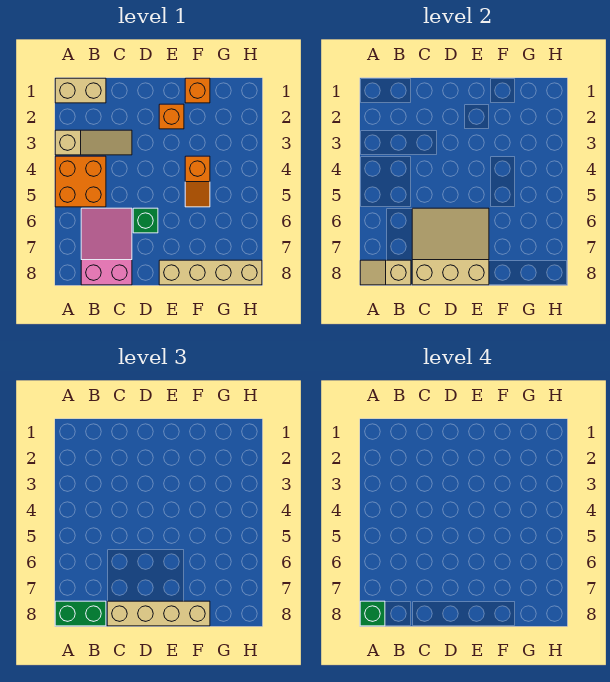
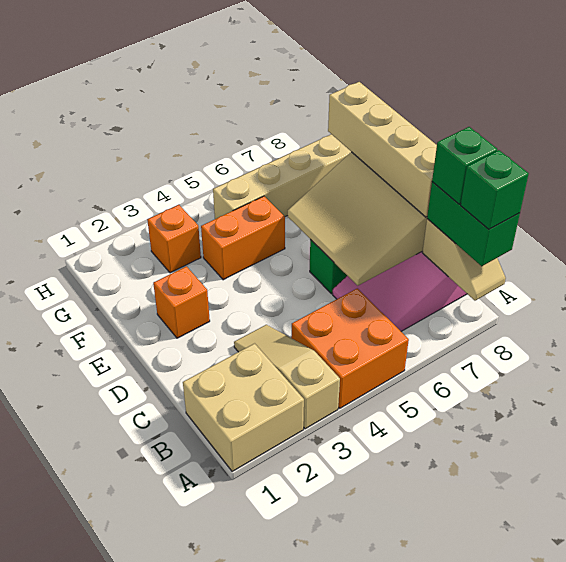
tan 1x2 brick [55,78,106,103] -> tan 2x2 brick [183,343,304,472]
none -> green 1x1 brick [432,127,497,204]
tan 1x4 brick [159,260,262,285] -> tan 1x4 brick turned to [213,134,351,219]
orange 1x1 brick [185,78,210,103] -> orange 1x1 brick moved to [147,205,201,273]
orange 1x2 slope [185,156,210,207] -> orange 1x2 brick [201,196,285,280]

